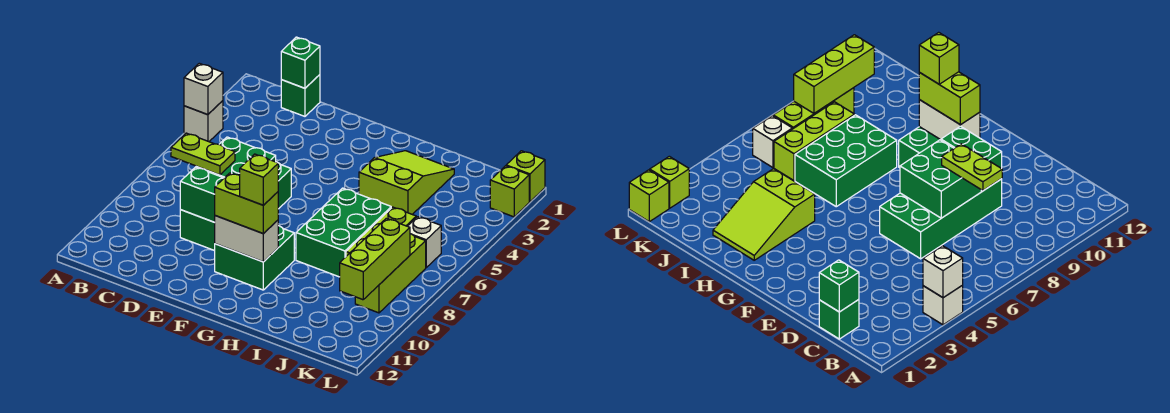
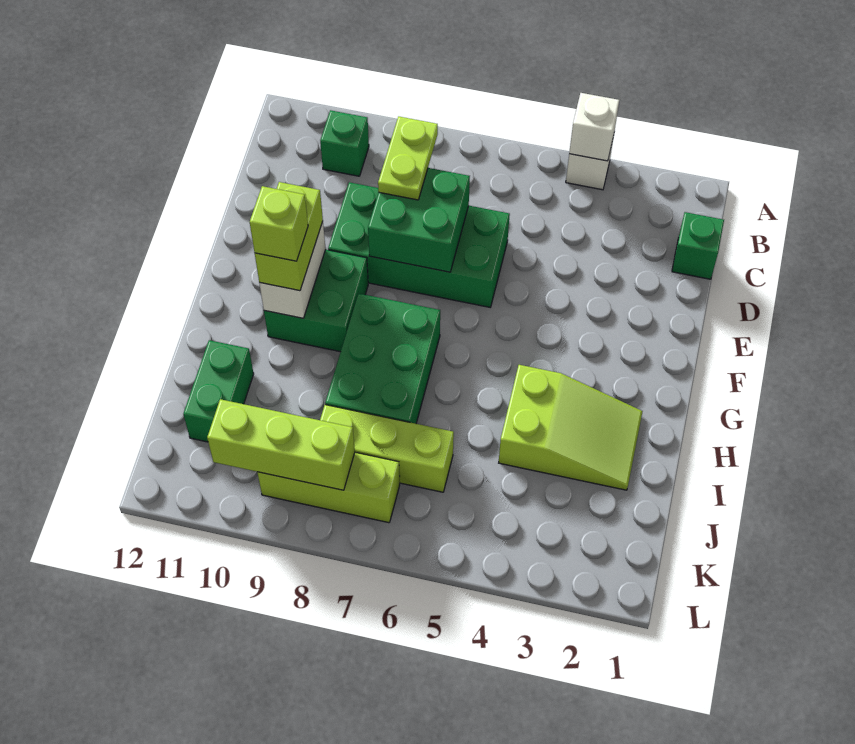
green 1x1 brick [281,37,320,88] -> green 1x1 brick moved to [320,110,369,176]
green 1x2 brick [180,167,224,222] -> green 1x2 brick moved to [183,340,254,442]
green 2x3 brick [296,188,391,277] -> green 2x3 brick turned to [325,293,440,424]
white 1x1 brick [408,217,441,267] -> none
lime 1x1 brick [506,151,545,202] -> none
lime 1x1 brick [490,166,529,217] -> none

